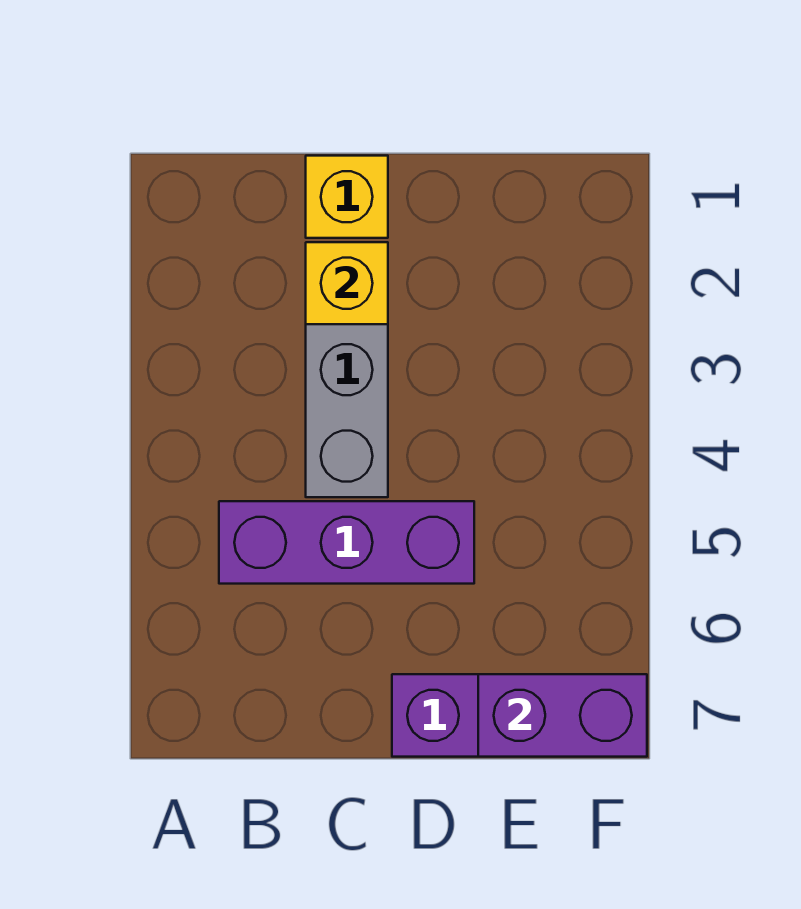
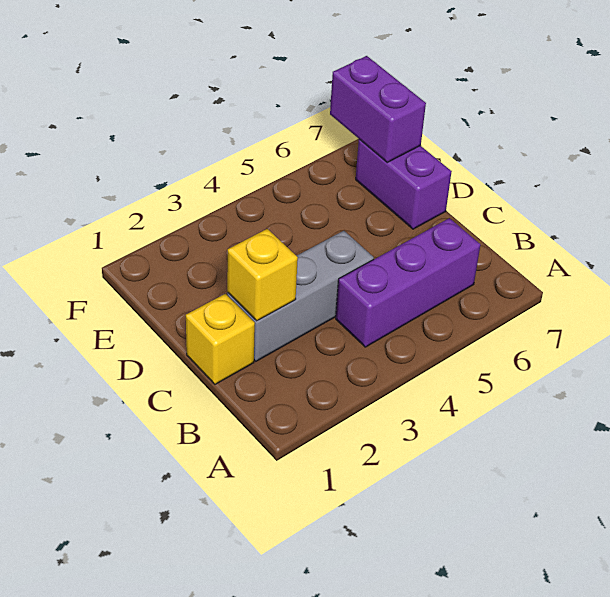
purple 1x3 brick [219,501,474,584] -> purple 1x3 brick turned to [336,218,480,347]

